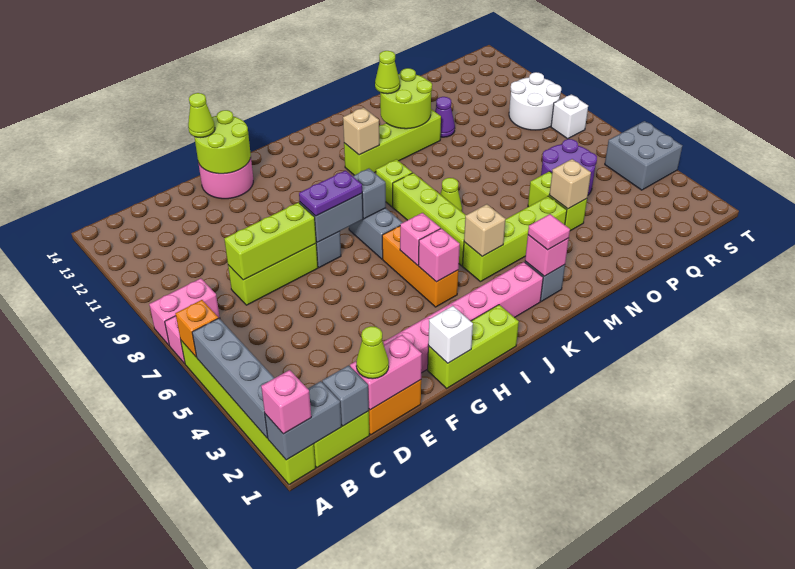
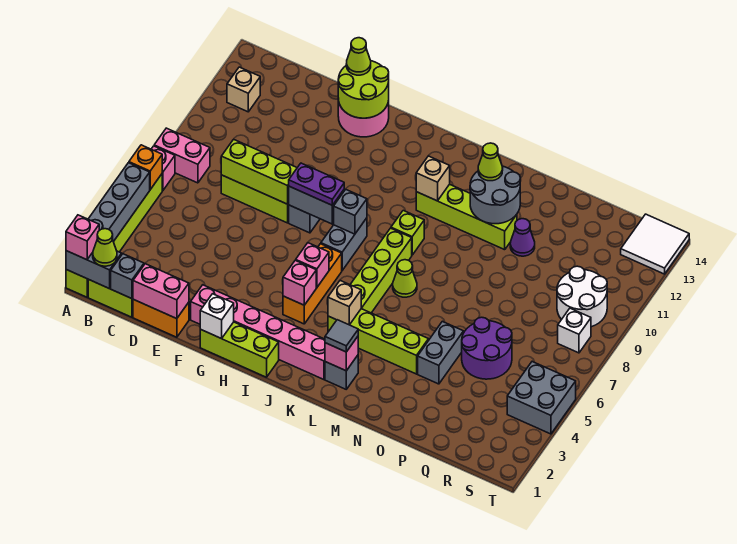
lime 1x1 cone [356,326,389,379] -> lime 1x1 cone moved to [93,229,117,266]
pink 1x1 tile [528,214,570,250] -> grey 1x1 tile [325,320,358,352]
lime 2x2 round brick [380,68,432,129] -> grey 2x2 round brick [470,166,521,224]
lime 1x2 brick [528,171,587,231] -> grey 1x2 brick [418,321,464,384]
tan 1x1 brick [549,159,591,209] -> tan 1x1 brick moved to [227,67,260,112]
none -> white 2x2 tile [621,214,689,274]

